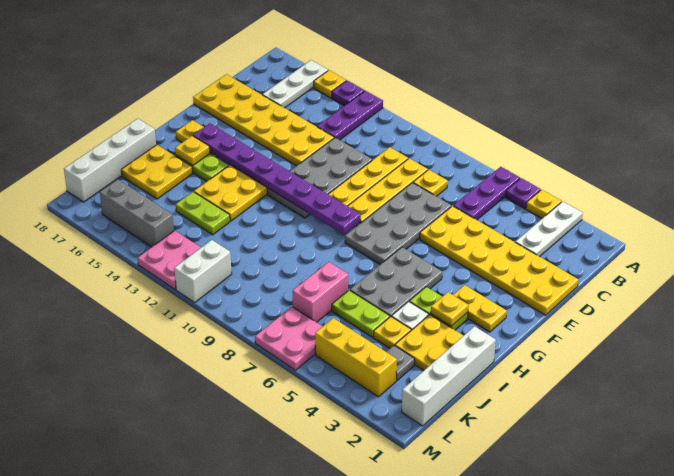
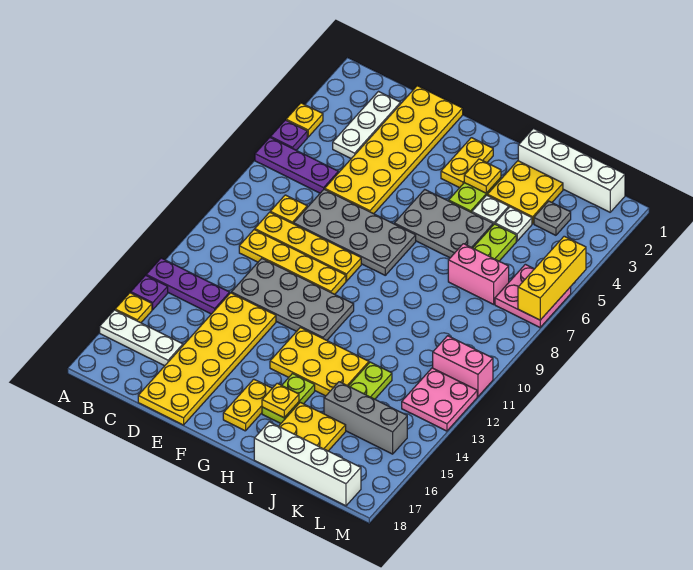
white 1x3 plate [515,201,583,257] -> white 1x3 plate turned to [333,92,401,159]
purple 1x8 plate [193,123,361,234] -> none
yellow 1x1 plate [373,317,411,348] -> white 1x1 plate [495,207,532,241]
yellow 1x3 brick [315,318,397,397] -> yellow 1x3 brick moved to [518,236,586,320]
white 1x2 brick [174,240,232,302] -> pink 1x2 brick [433,336,493,397]
grey 1x3 brick [100,179,174,247] -> grey 1x3 brick turned to [324,382,407,454]

